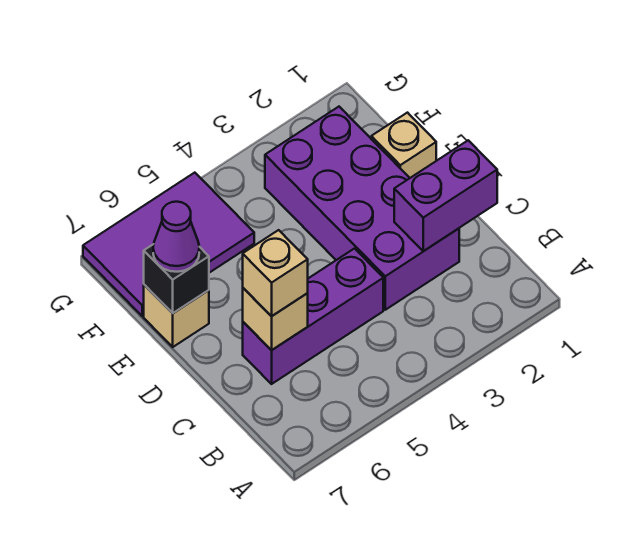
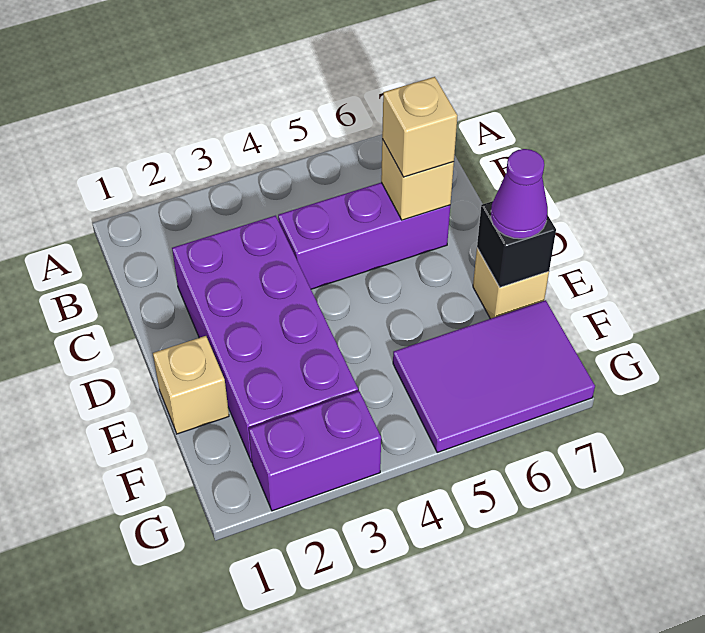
purple 1x2 brick [394,140,497,251] -> purple 1x2 brick moved to [249,391,381,511]

